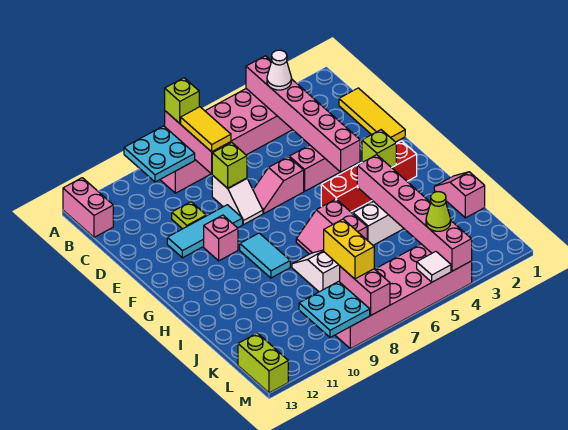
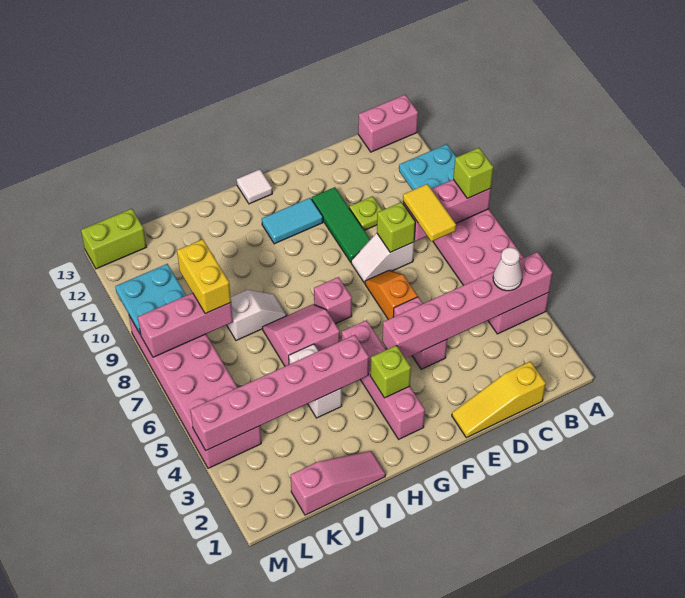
yellow 1x2 tile [181,107,231,152] -> yellow 1x2 tile turned to [403,184,456,242]
yellow 1x3 tile [339,88,405,142] -> yellow 1x3 slope [452,361,546,438]
pink 1x2 slope [253,157,304,213] -> orange 1x2 slope [365,270,418,319]
cyan 1x3 tile [167,205,243,258] -> green 1x3 tile [312,187,370,262]
pink 1x1 brick [204,215,238,261] -> pink 1x1 brick moved to [314,277,352,324]
red 1x4 brick [321,141,417,212] -> pink 1x4 brick [342,320,425,439]
cyan 1x2 tile [240,233,290,278] -> cyan 1x2 tile moved to [262,198,323,244]
pink 1x2 slope [434,172,485,218] -> pink 1x3 slope [291,451,386,515]
yellow 1x2 brick [324,219,374,279] -> yellow 1x2 brick turned to [177,239,231,314]
lime 1x1 cone [426,192,451,231] -> none
pink 1x2 brick [340,266,390,315] -> pink 1x3 brick [138,293,233,357]
white 1x1 tile [417,251,451,282] -> white 1x1 tile moved to [237,169,272,204]

